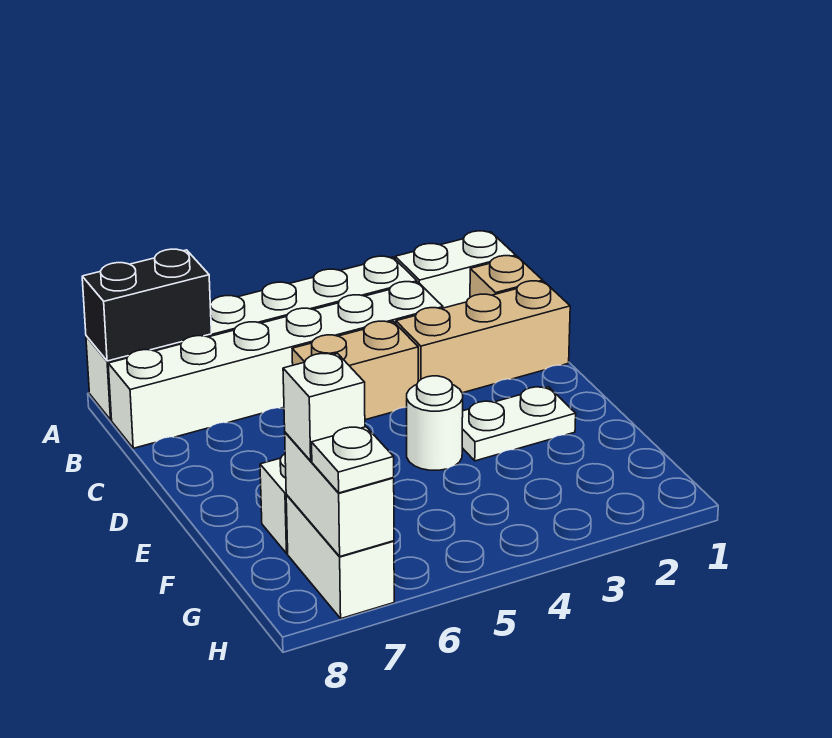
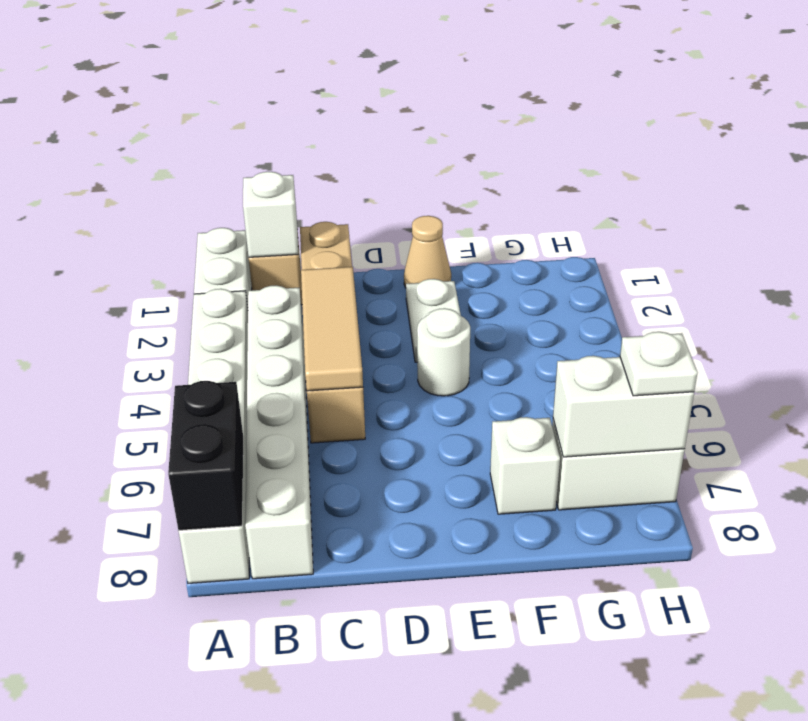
none -> tan 1x3 tile [301,267,363,391]
none -> tan 1x1 cone [404,216,451,288]
white 1x1 brick [283,353,365,461] -> white 1x1 brick moved to [243,172,298,257]

